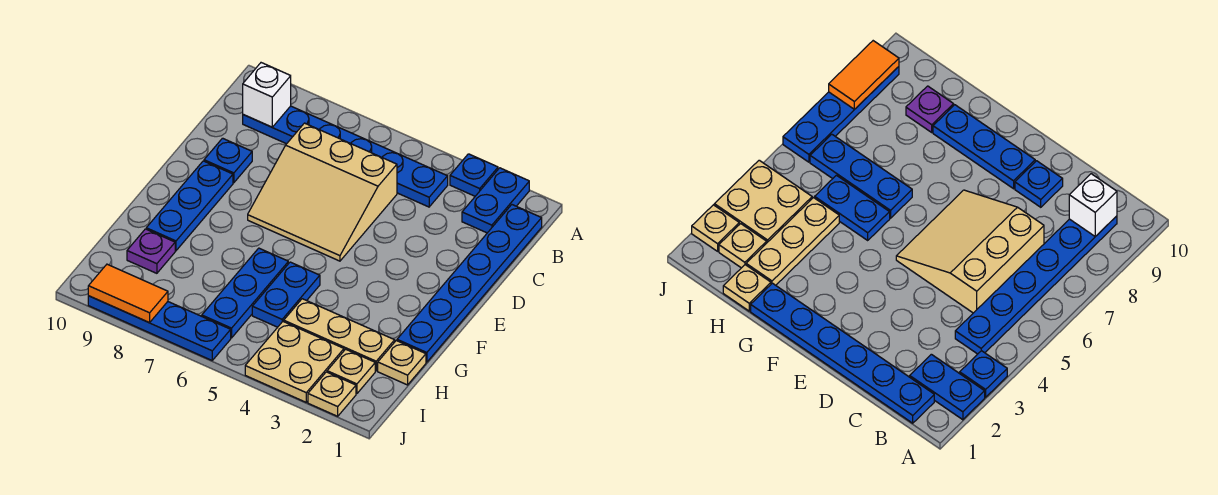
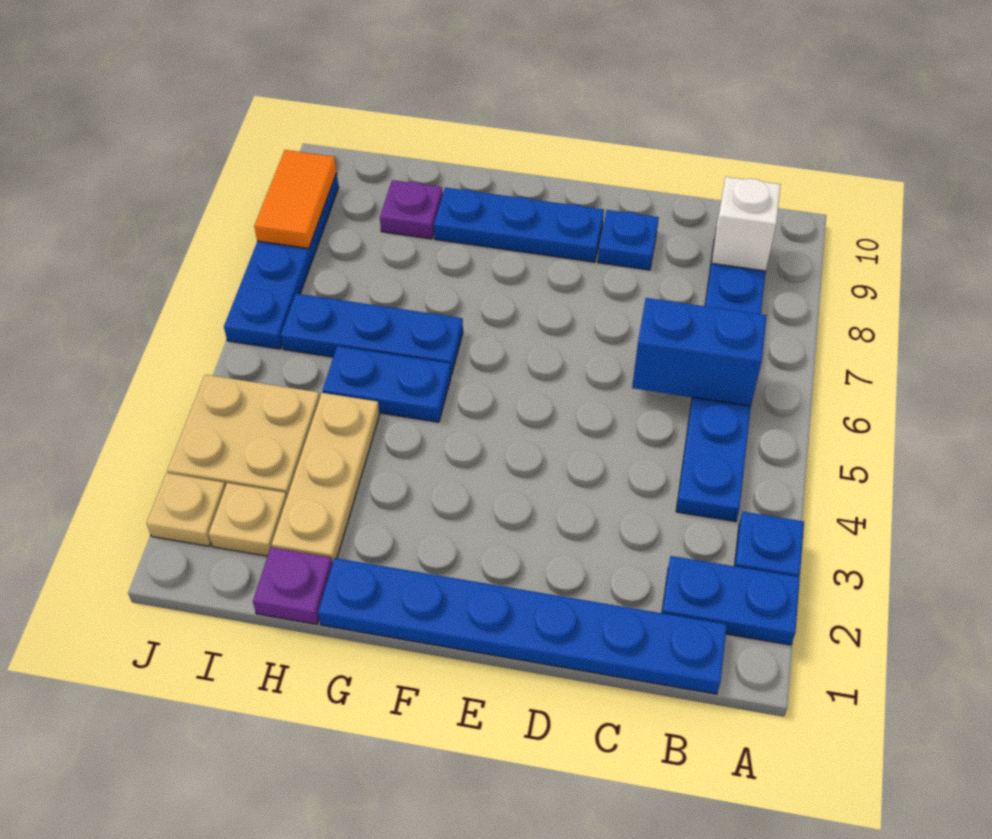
none -> blue 1x2 brick [632,298,767,406]
tan 3x3 slope [248,123,397,261] -> none
tan 1x1 plate [378,341,426,385] -> purple 1x1 plate [253,547,332,624]

